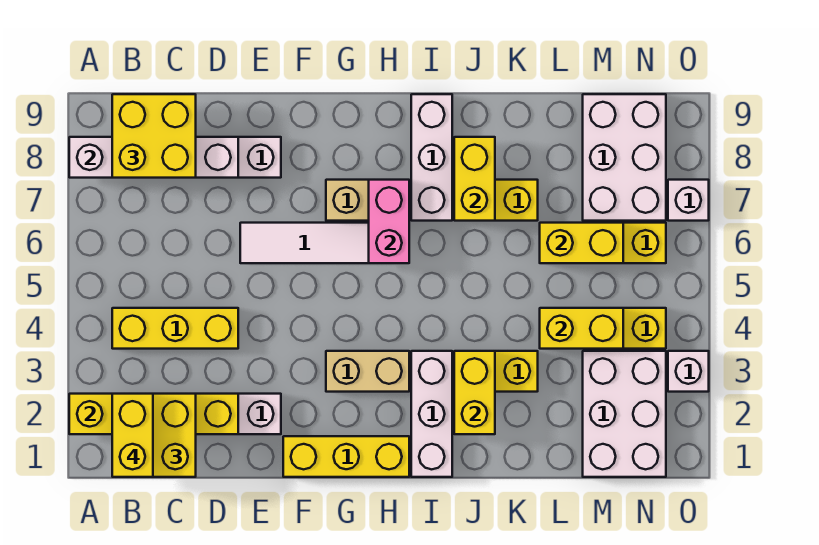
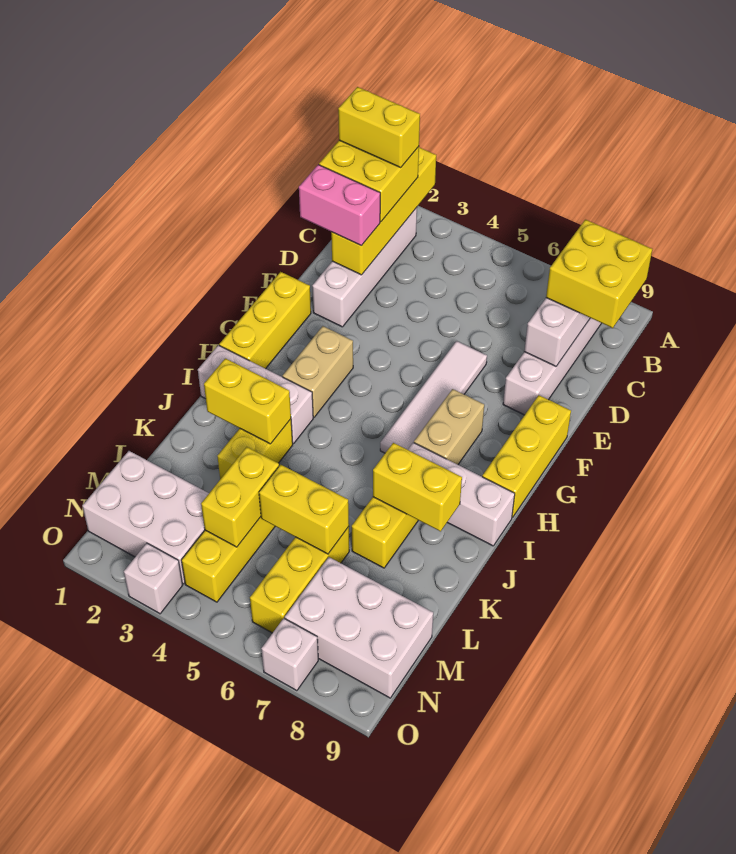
yellow 1x3 brick [112,308,238,349] -> yellow 1x3 brick moved to [482,395,571,517]
pink 1x2 brick [369,180,409,263] -> pink 1x2 brick moved to [299,165,380,246]
yellow 1x2 brick [540,223,623,263] -> yellow 1x2 brick turned to [259,465,349,554]

